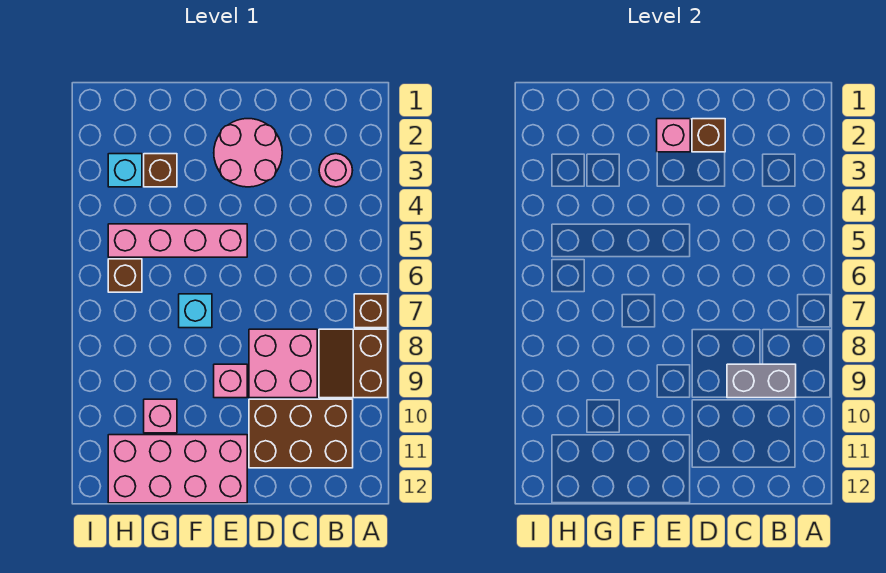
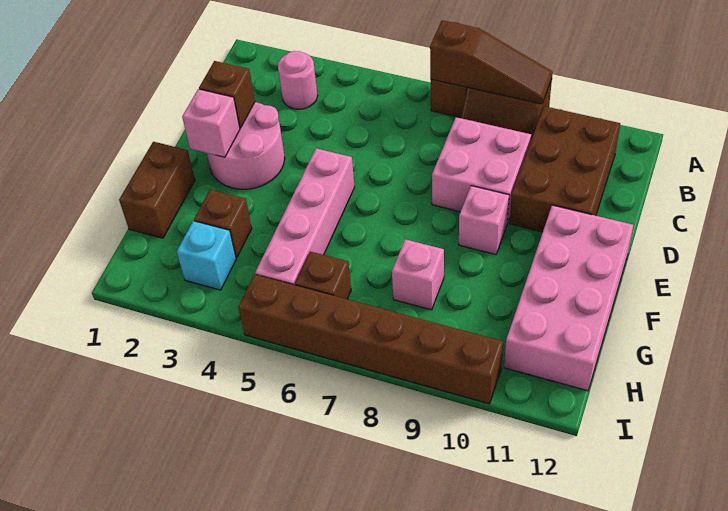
none -> brown 1x3 slope [430,20,553,104]
grey 1x2 brick [727,364,796,398] -> none
none -> brown 1x2 brick [119,142,195,238]
cyan 1x1 brick [179,294,212,328] -> none
pink 1x1 brick [144,399,177,433] -> pink 1x1 brick moved to [392,239,444,310]
none -> brown 1x6 brick [238,274,503,404]

